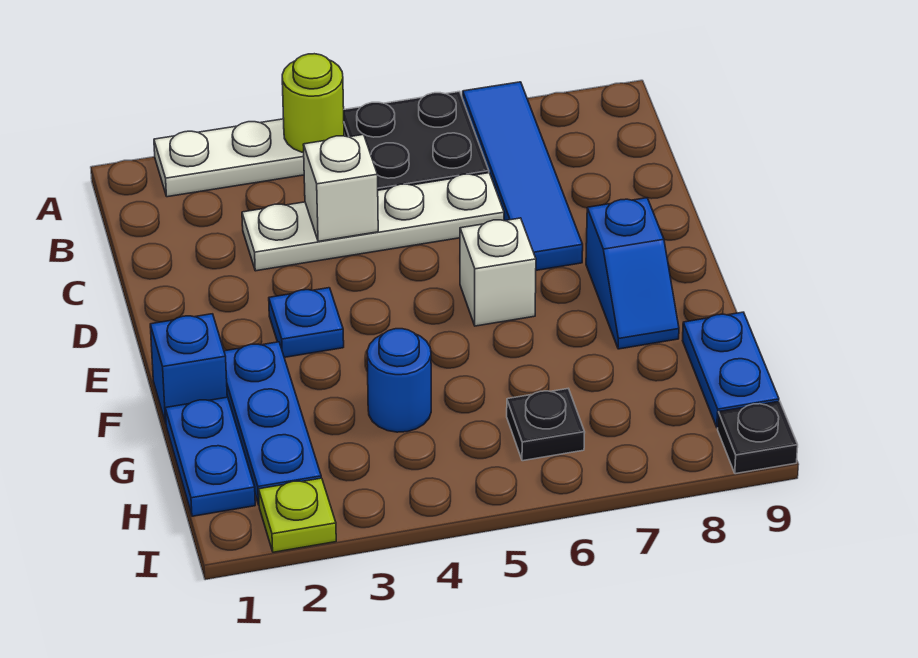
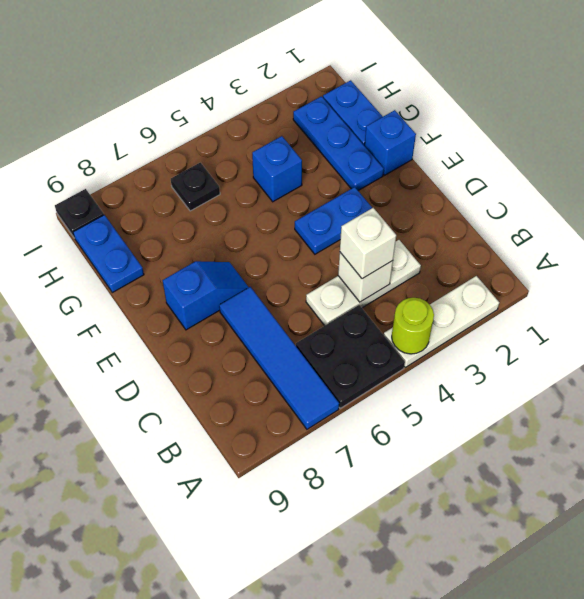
white 1x4 plate [242,173,504,271] -> white 1x3 plate [306,240,421,326]
blue 1x1 plate [269,288,344,357] -> blue 1x2 plate [295,187,372,254]
white 1x1 brick [460,218,536,326] -> white 1x1 brick moved to [340,208,396,279]
blue 1x2 slope [586,198,679,349] -> blue 1x2 slope turned to [163,261,249,330]
blue 1x1 round brick [367,329,431,432] -> blue 1x1 brick [252,136,302,202]
lime 1x1 plate [259,478,336,552] -> none

